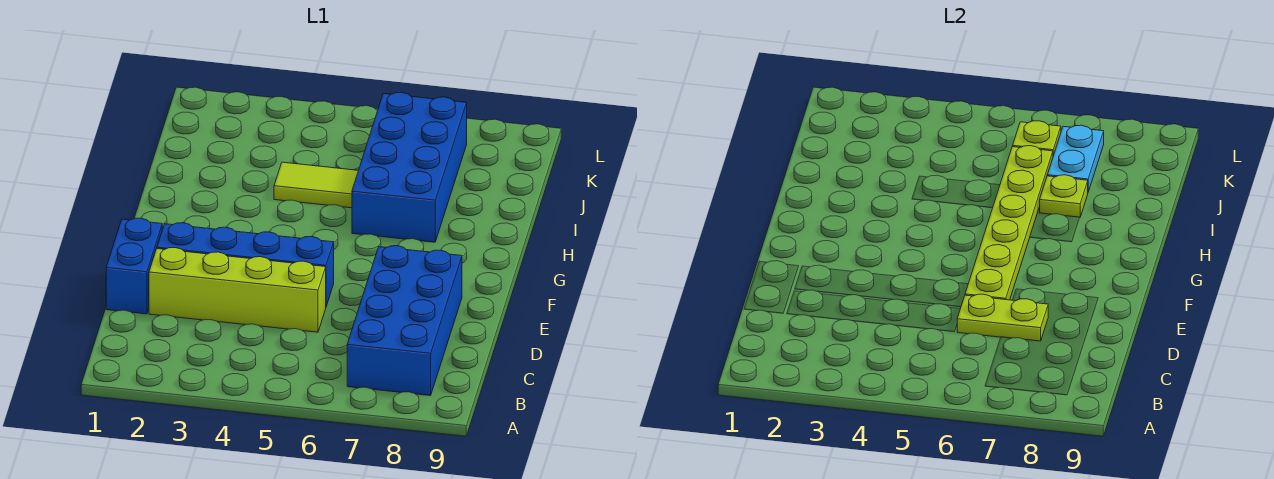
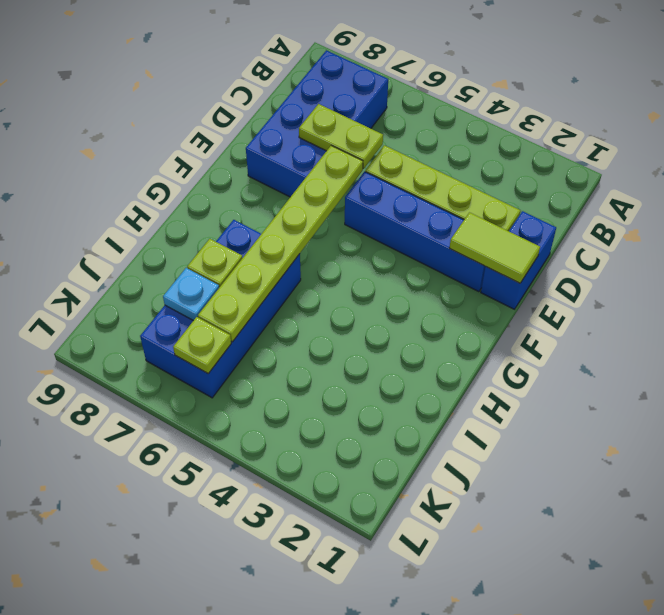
lime 1x2 tile [274,162,358,208] -> lime 1x2 tile moved to [450,213,540,283]
cyan 1x2 plate [1047,125,1104,192] -> cyan 1x1 plate [163,268,219,321]

